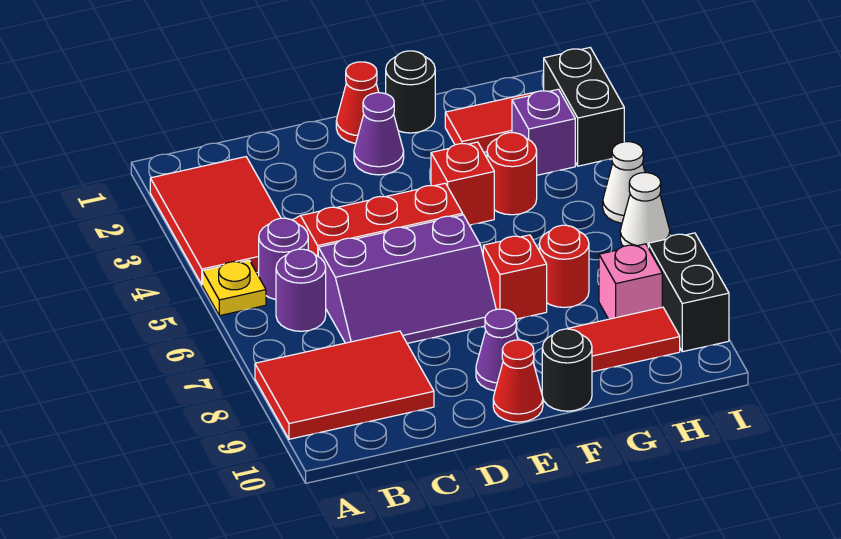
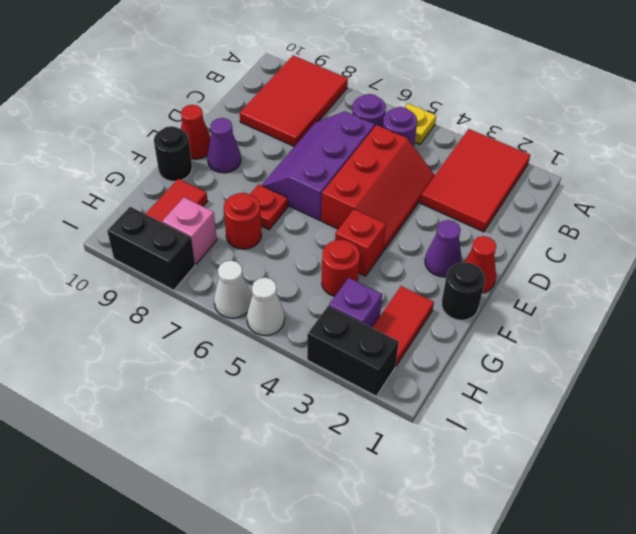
red 2x3 tile [150,157,281,285] -> red 2x3 tile turned to [420,129,530,232]
red 1x1 brick [483,235,547,319] -> red 1x1 plate [250,184,288,229]

